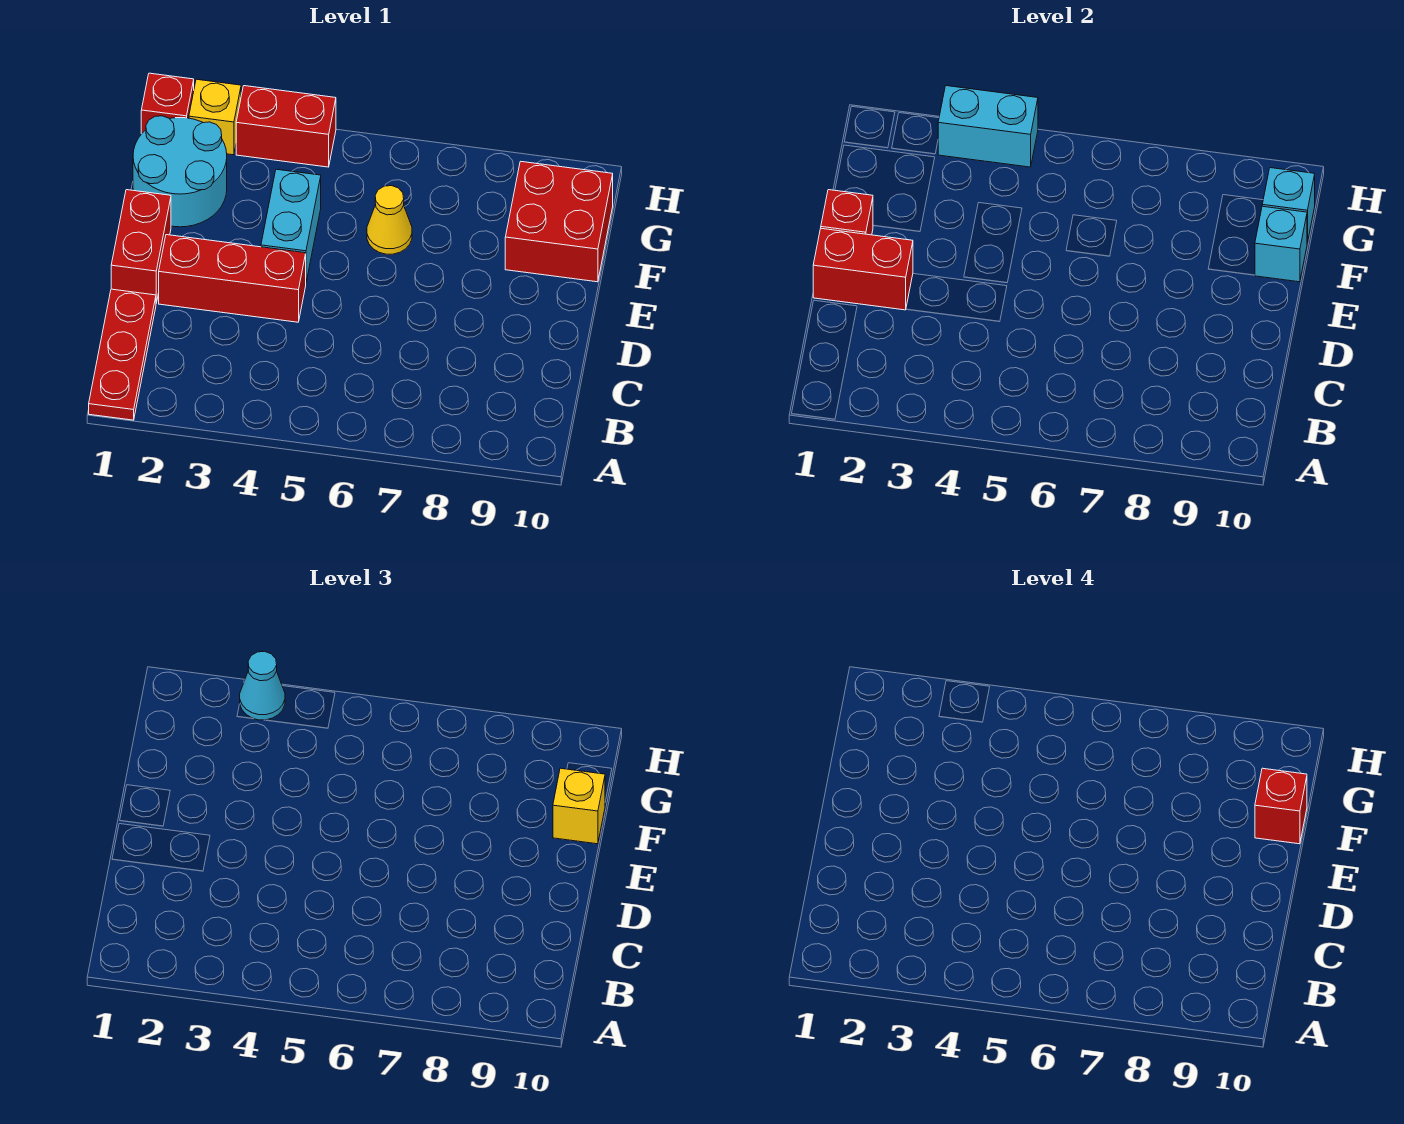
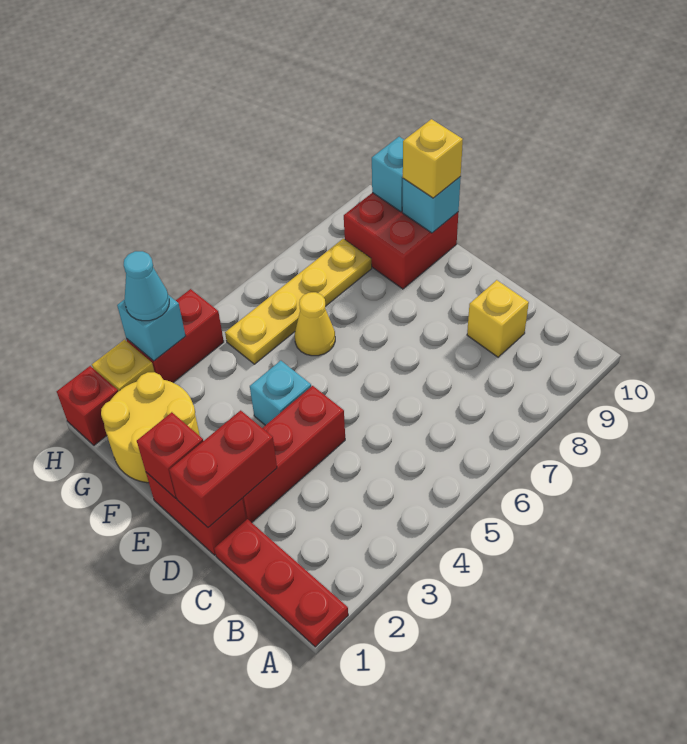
none -> yellow 1x1 brick [467,280,529,357]
cyan 1x2 brick [261,169,321,282] -> cyan 1x1 brick [250,361,311,425]
cyan 2x2 round brick [133,116,227,227] -> yellow 2x2 round brick [101,372,200,483]
red 1x1 brick [1255,768,1307,844] -> none
none -> yellow 1x4 plate [225,239,372,364]
cyan 1x2 brick [938,86,1038,167] -> cyan 1x1 brick [117,295,186,361]

